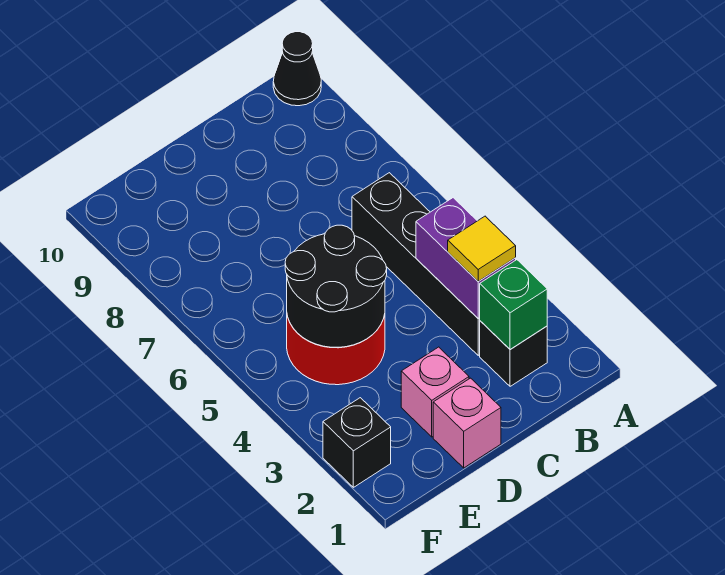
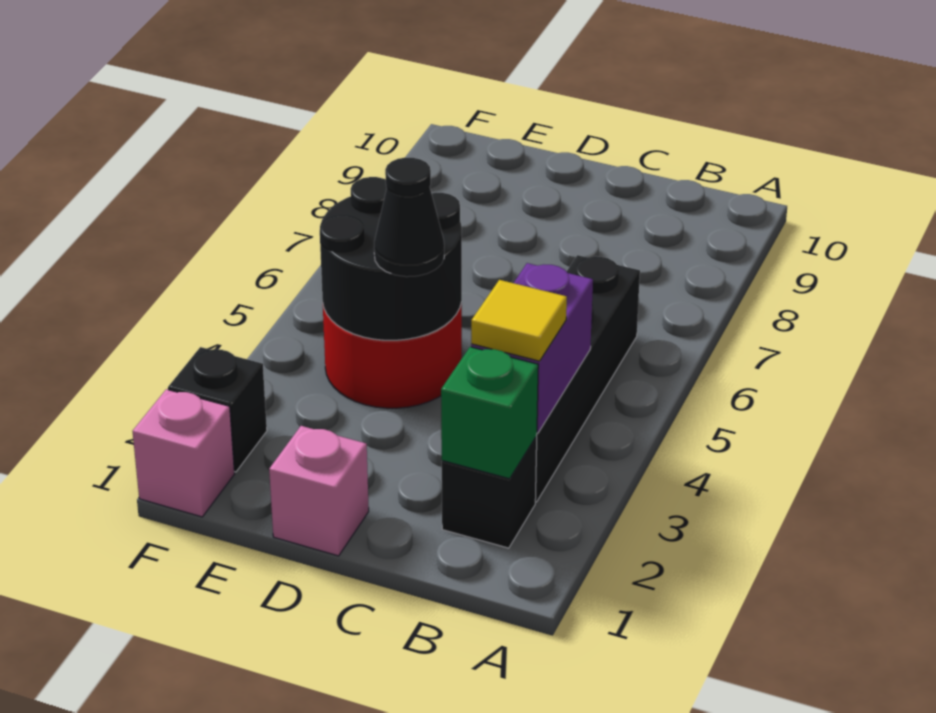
black 1x1 cone [273,32,321,106] -> black 1x1 cone moved to [374,158,444,277]
pink 1x1 brick [401,347,469,437] -> pink 1x1 brick moved to [133,389,234,517]

